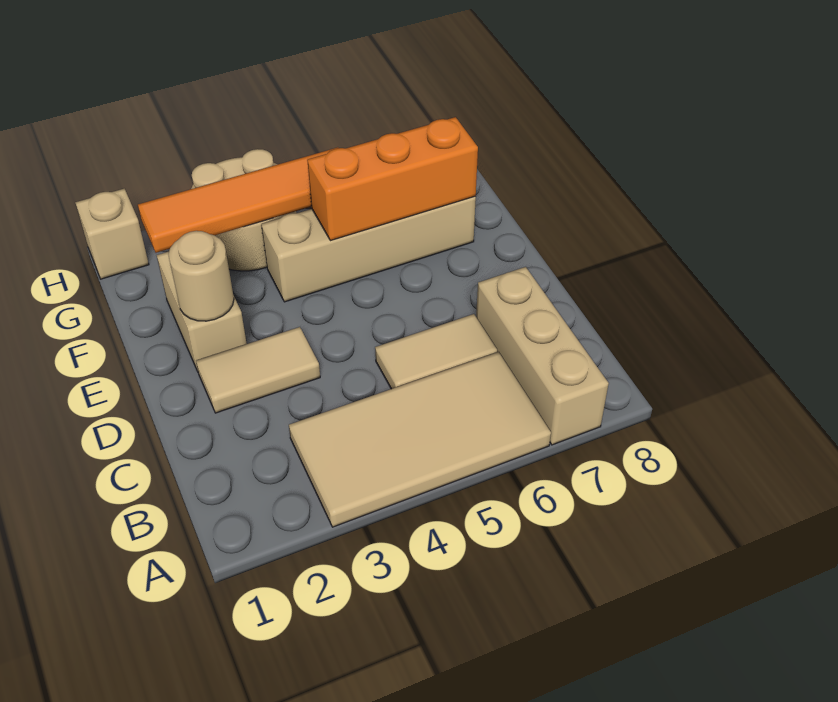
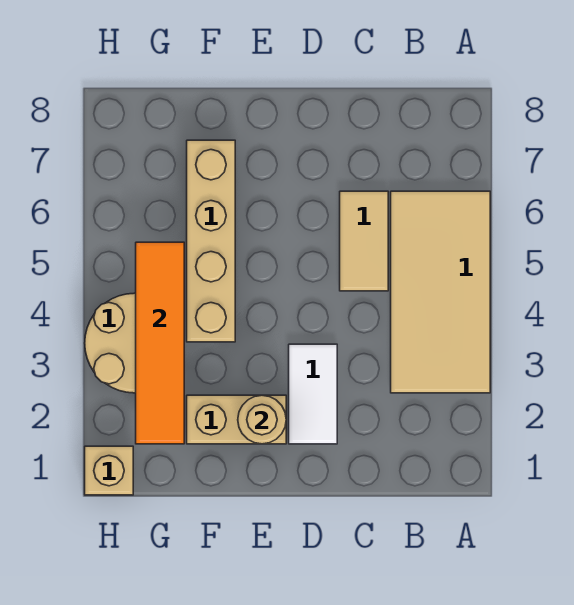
tan 1x3 brick [476,267,609,445] -> none
tan 1x2 tile [196,327,320,413] -> white 1x2 tile [289,344,337,444]
orange 1x3 brick [307,117,478,241] -> none

